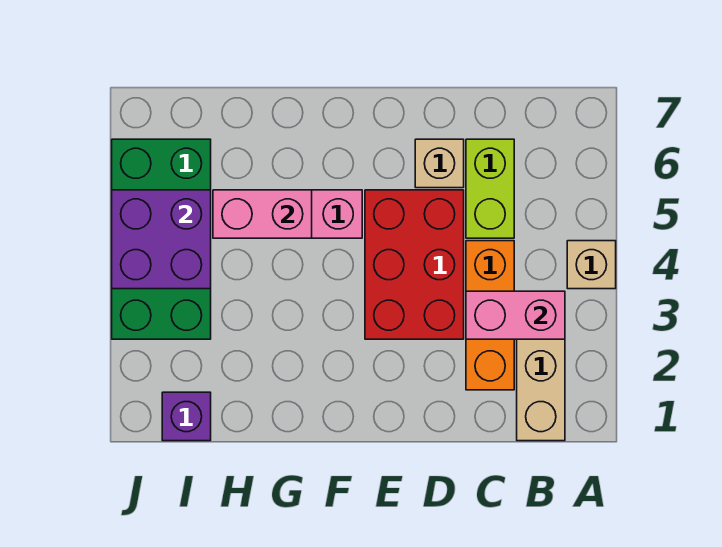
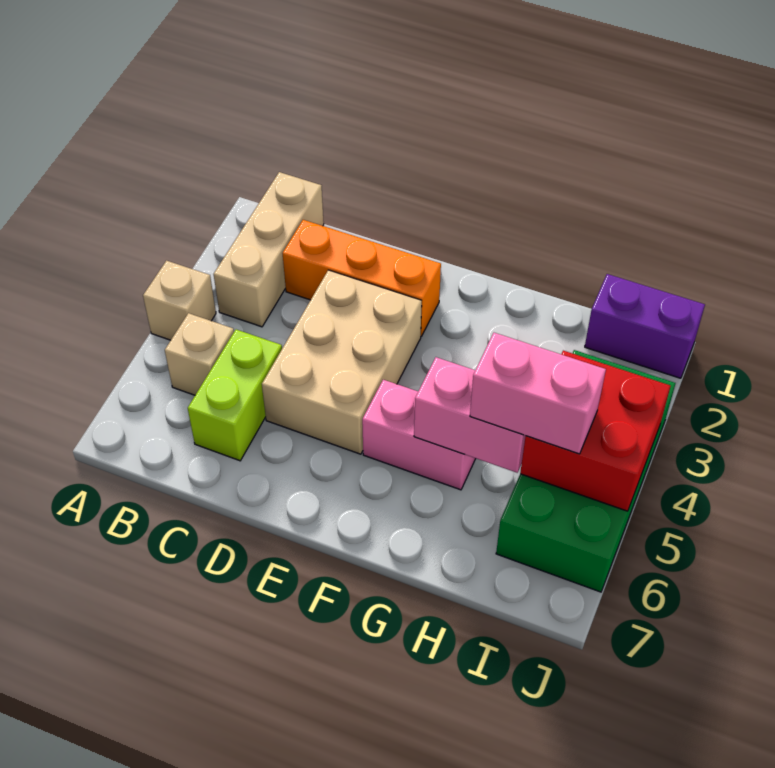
pink 1x2 brick [466,291,565,339] -> pink 1x2 brick moved to [470,333,606,454]
orange 1x3 brick [466,241,514,390] -> orange 1x3 brick turned to [283,220,441,336]
red 2x3 brick [365,190,464,339] -> tan 2x3 brick [262,270,422,454]
tan 1x1 brick [415,139,464,188] -> tan 1x1 brick moved to [165,313,234,395]
purple 1x1 brick [162,392,211,441] -> purple 1x2 brick [585,274,705,378]
purple 2x2 brick [112,190,211,289] -> red 2x2 brick [520,351,671,511]

